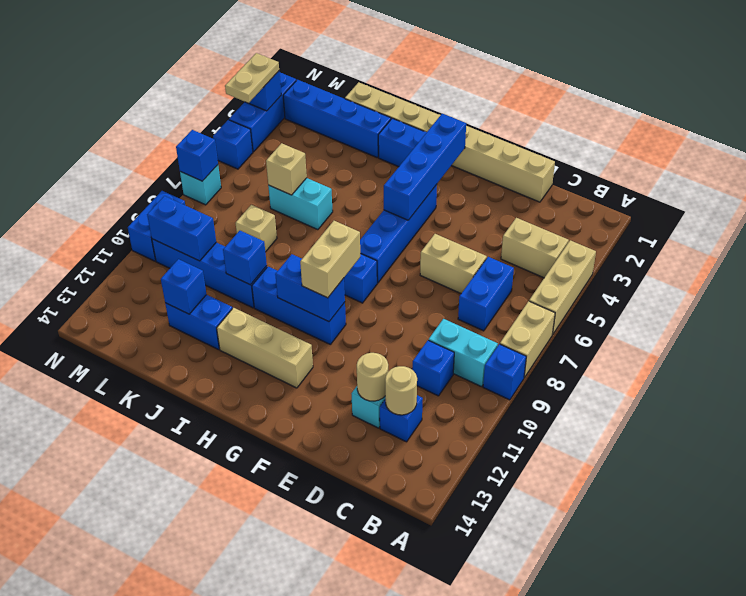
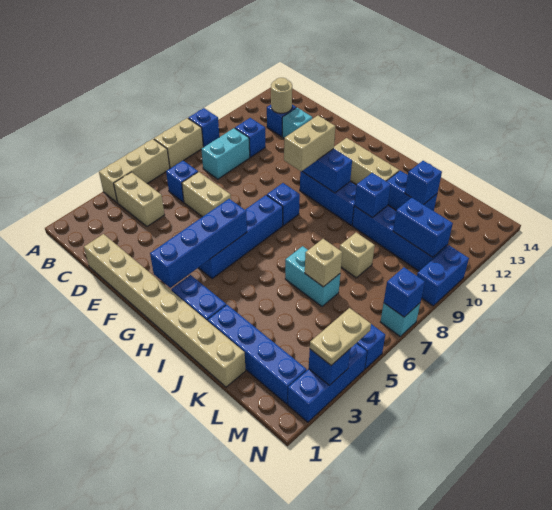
cyan 1x2 brick [429,319,498,387] -> cyan 1x2 brick turned to [201,128,250,179]
blue 1x2 brick [458,257,514,331] -> blue 1x1 brick [166,161,198,202]
tan 1x1 round brick [357,353,388,401] -> none

